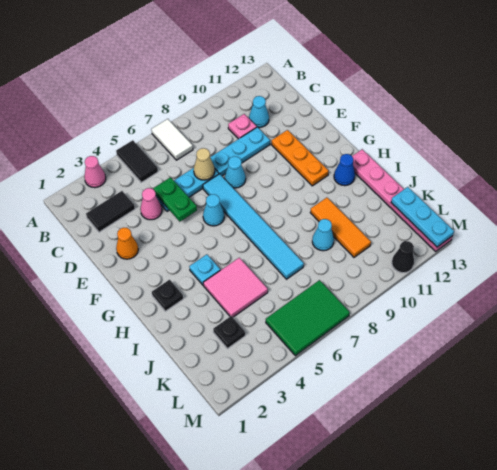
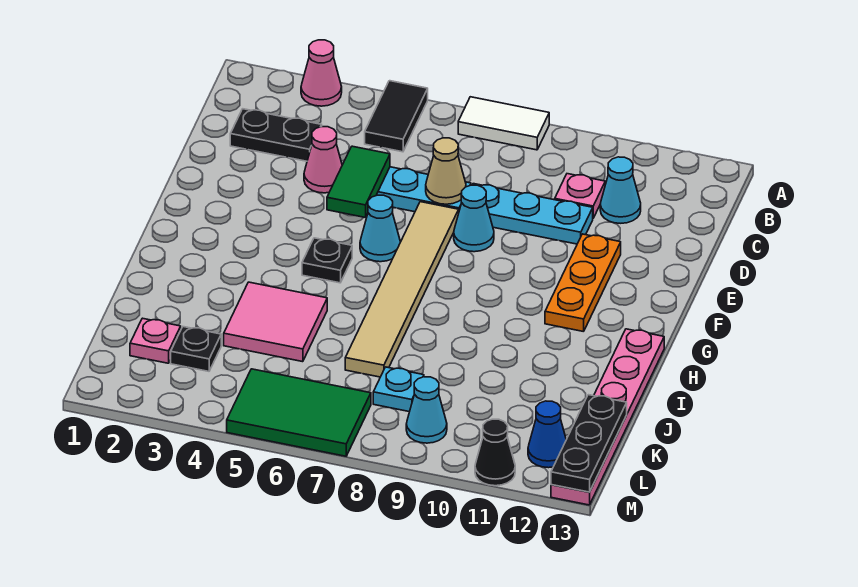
white 1x2 tile [151,119,193,160] -> white 1x2 tile turned to [458,97,549,150]
black 1x2 tile [86,191,135,232] -> black 1x2 plate [230,109,322,161]
green 1x2 plate [153,177,197,222] -> green 1x2 tile [327,146,390,217]
orange 1x1 cone [116,228,138,259] -> none
cyan 1x6 tile [203,174,304,279] -> tan 1x6 tile [345,202,459,377]
black 1x1 plate [152,280,183,311] -> black 1x1 plate moved to [302,238,352,283]
cyan 1x1 plate [189,254,220,285] -> cyan 1x1 plate moved to [373,367,424,412]
blue 1x1 cone [334,154,355,186] -> blue 1x1 cone moved to [528,401,566,468]
orange 1x3 tile [310,198,371,257] -> none
cyan 1x1 cone [312,219,334,251] -> cyan 1x1 cone moved to [406,377,447,443]
none -> pink 1x1 plate [130,318,181,363]
cyan 1x3 plate [391,187,454,247] -> black 1x3 plate [551,395,627,492]

